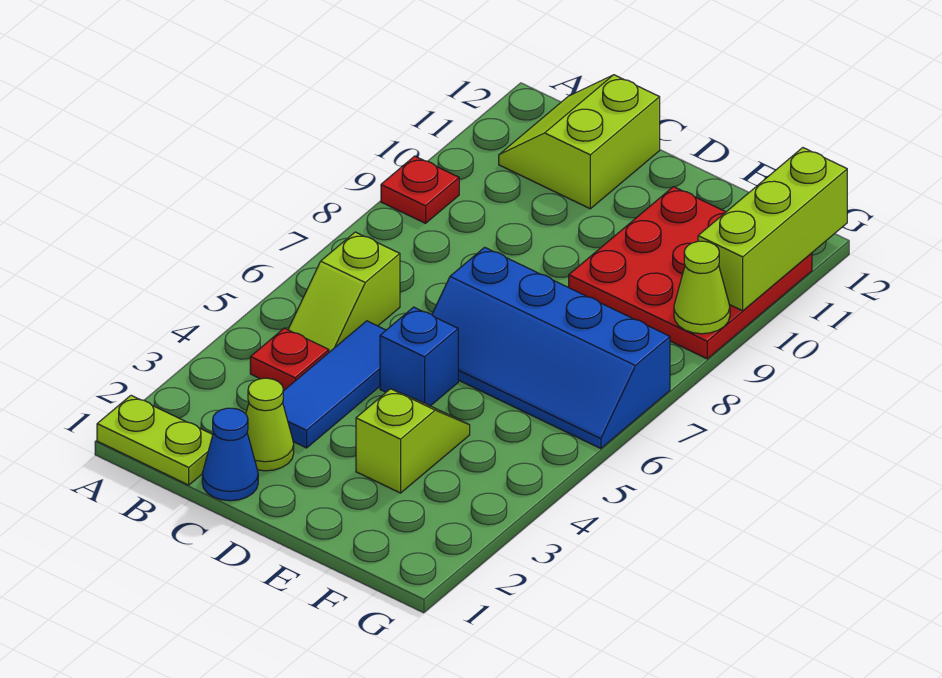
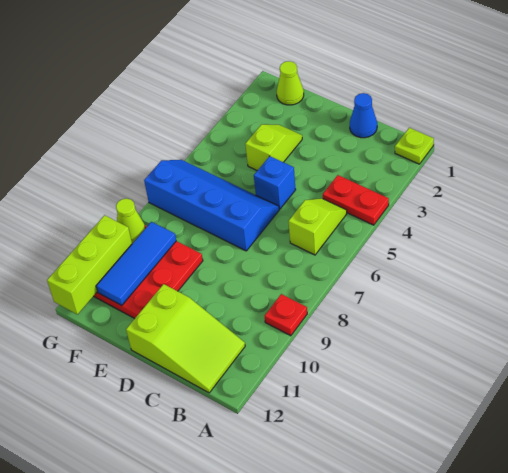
lime 1x2 plate [97,395,213,485] -> lime 1x1 plate [395,128,434,164]
red 1x1 plate [250,328,329,390] -> red 1x2 plate [323,175,389,225]
lime 2x2 slope [499,75,660,209] -> lime 2x3 slope [126,284,245,393]
lime 1x1 cone [246,378,294,471] -> lime 1x1 cone moved to [277,61,304,105]
blue 1x3 tile [283,321,386,448] -> blue 1x3 tile moved to [96,222,176,306]
lime 1x2 slope [356,389,470,493] -> lime 1x2 slope turned to [245,124,302,171]

